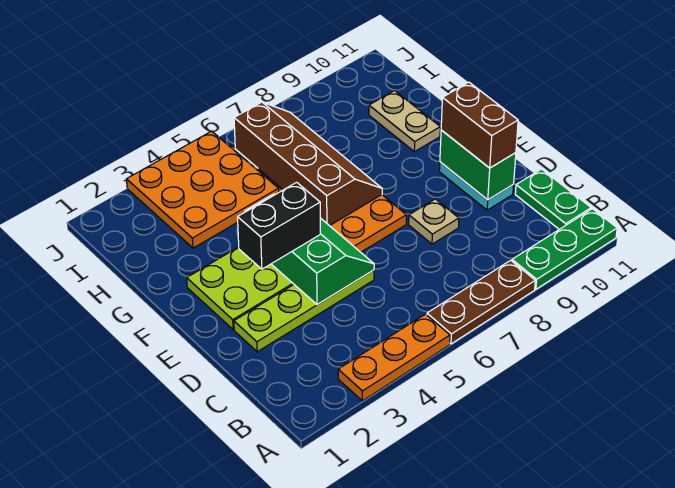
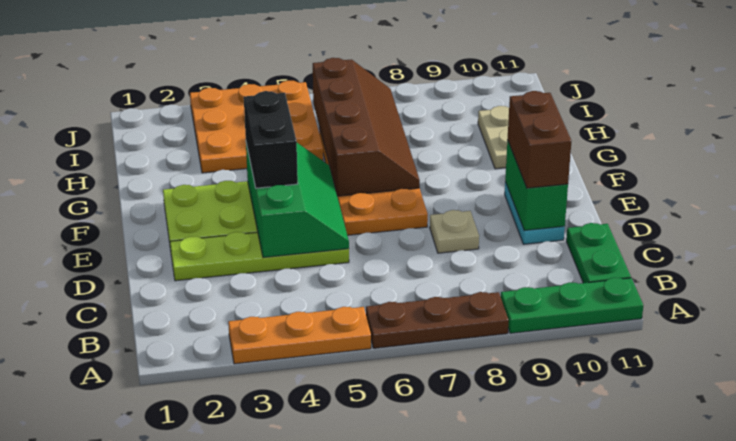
black 1x2 brick [238,182,320,269] -> black 1x2 brick turned to [244,91,298,188]

